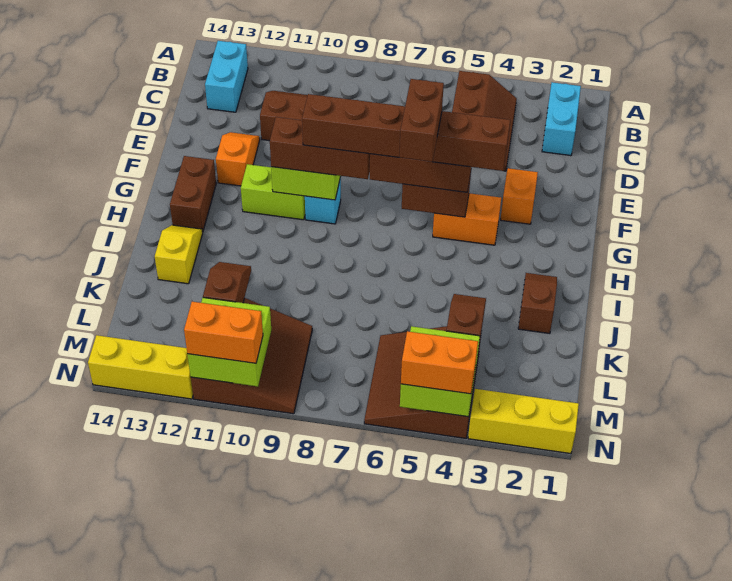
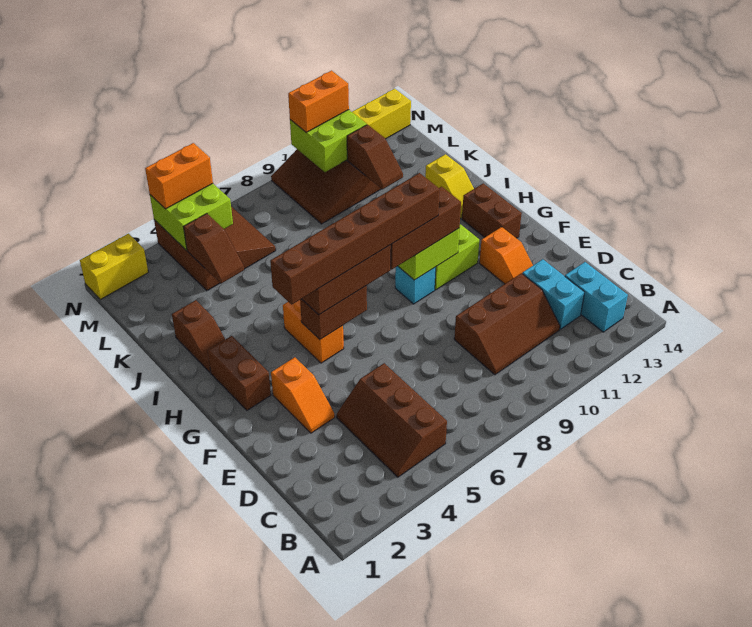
cyan 1x2 brick [542,82,581,156] -> cyan 1x2 brick moved to [522,259,585,329]
orange 1x2 brick [433,193,501,245] -> orange 1x2 brick turned to [283,300,344,363]
brown 1x2 brick [399,79,444,162] -> brown 1x2 brick moved to [208,336,271,410]
yellow 1x3 brick [468,389,579,454] -> yellow 1x2 brick [80,234,148,299]

